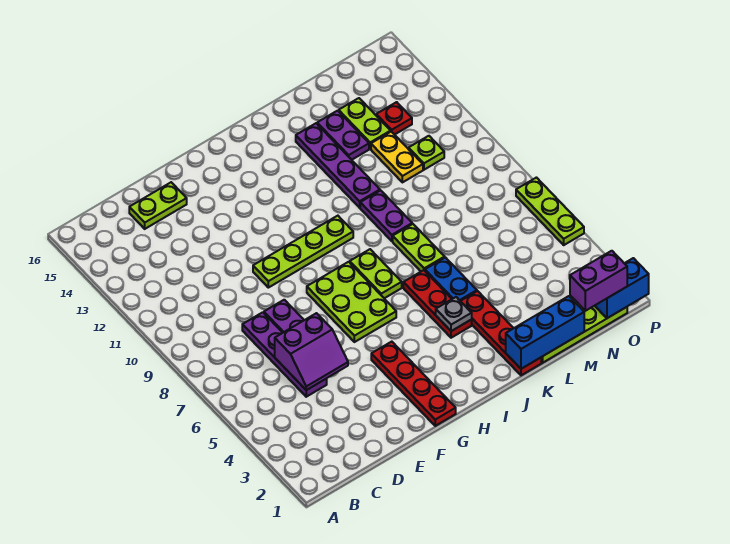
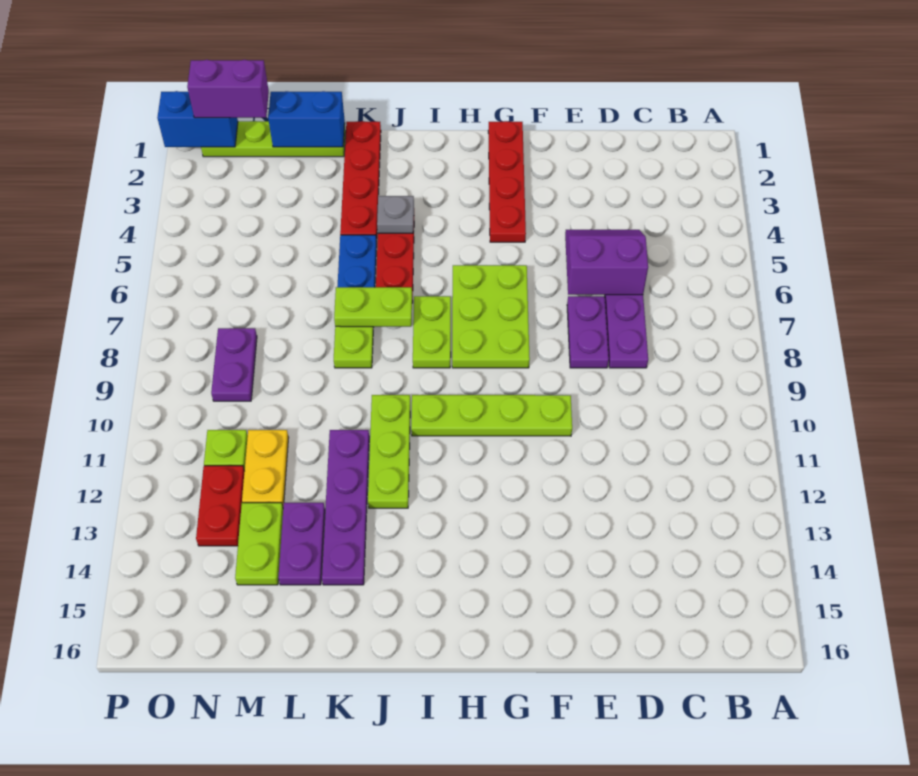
lime 1x2 plate [129,182,187,229] -> lime 1x2 plate moved to [334,287,412,327]
blue 1x3 brick [506,296,584,369] -> blue 1x2 brick [268,91,345,147]
purple 1x2 plate [360,190,412,241] -> purple 1x2 plate moved to [211,328,257,401]
red 1x1 plate [376,102,412,135] -> red 1x2 plate [196,466,245,546]
lime 1x3 plate [516,178,584,245] -> lime 1x3 plate moved to [368,395,410,508]

